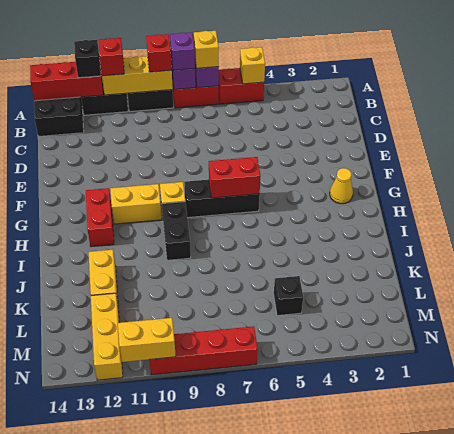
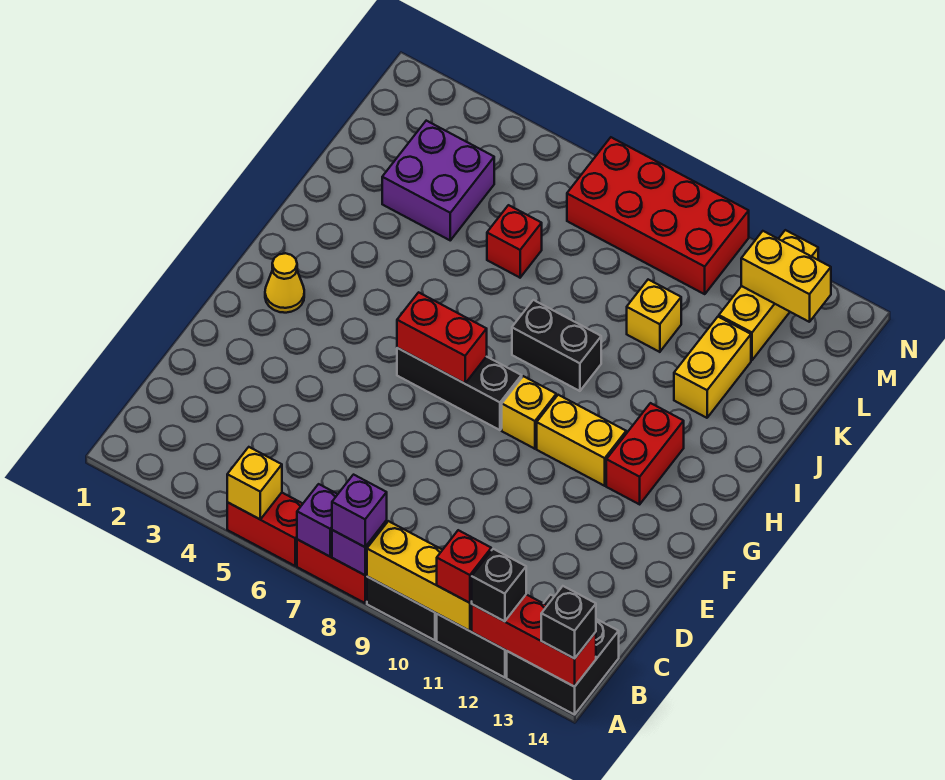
yellow 1x1 brick [194,31,219,68] -> yellow 1x1 brick moved to [627,280,681,352]
red 1x1 brick [146,34,172,72] -> red 1x1 brick moved to [487,205,542,278]
black 1x2 brick [162,201,191,260] -> black 1x2 brick turned to [512,300,601,391]
none -> purple 2x2 brick [382,121,494,240]
black 1x1 brick [274,276,303,316] -> black 1x1 brick moved to [541,586,596,659]
red 1x4 brick [150,326,258,375] -> red 2x4 brick [567,137,749,294]
yellow 1x2 brick [118,318,176,362] -> yellow 1x2 brick moved to [741,231,831,322]

